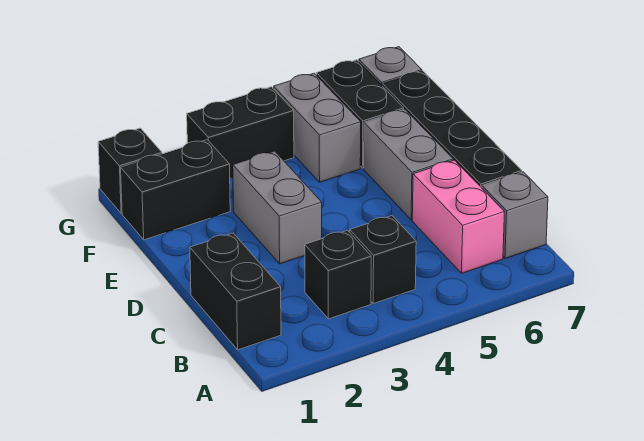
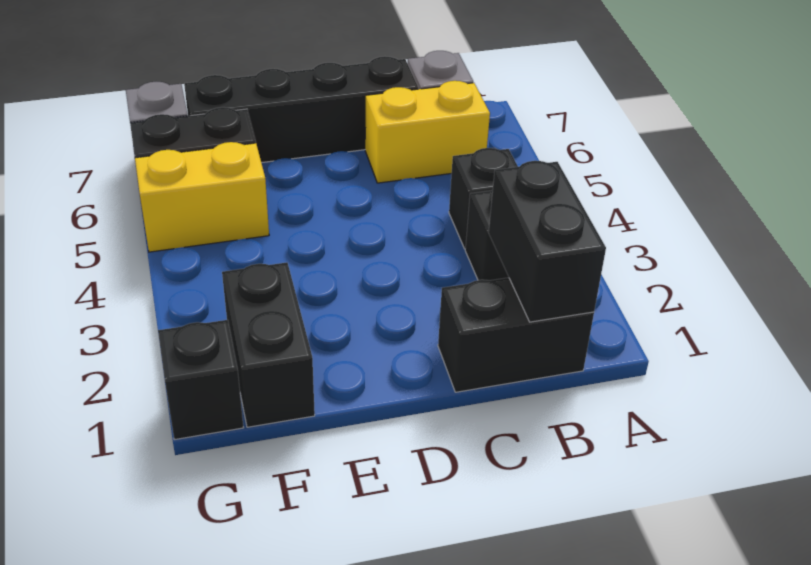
pink 1x2 brick [412,160,504,273] -> yellow 1x2 brick [365,81,490,183]
grey 1x2 brick [233,151,322,264] -> none
grey 1x2 brick [364,109,453,220] -> none
grey 1x2 brick [274,73,361,182] -> yellow 1x2 brick [135,142,269,252]
black 1x2 brick [187,87,294,178] -> black 1x2 brick moved to [489,161,606,322]

